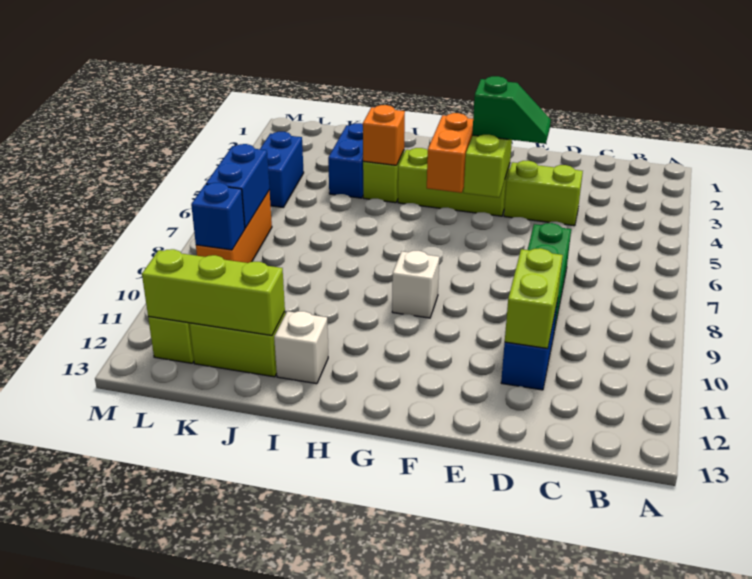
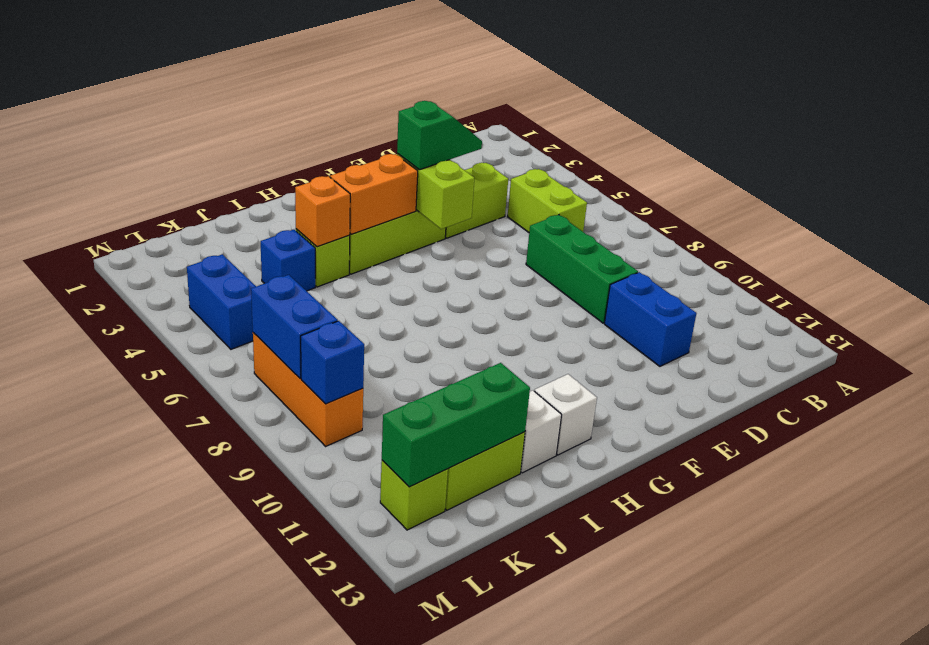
lime 1x2 brick [505,248,563,349] -> lime 1x2 brick moved to [508,169,587,232]
orange 1x2 brick [427,113,473,193] -> orange 1x2 brick turned to [330,154,418,234]
white 1x1 brick [392,251,439,318] -> white 1x1 brick moved to [535,374,597,455]
blue 1x2 brick [328,123,363,198] -> blue 1x1 brick [261,230,315,291]
lime 1x3 brick [142,249,285,336] -> green 1x3 brick [382,363,530,487]

